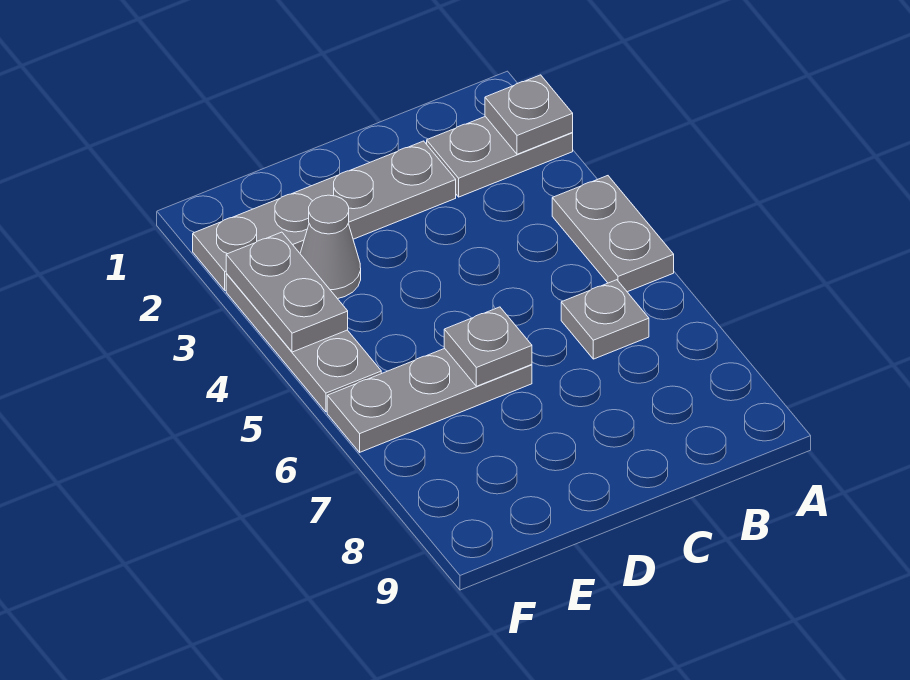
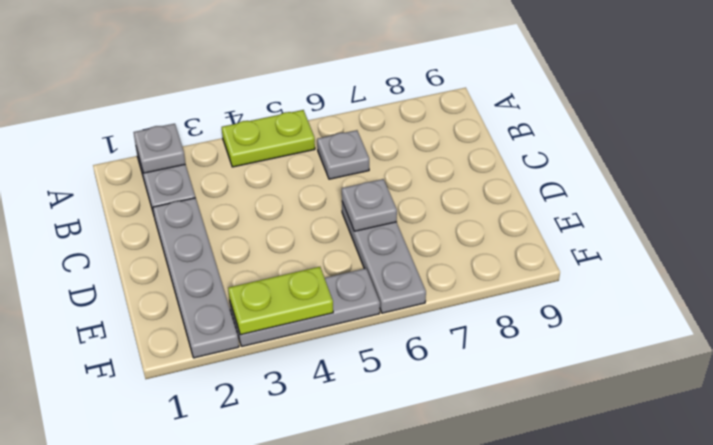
grey 1x2 plate [552,176,674,292] -> lime 1x2 plate [222,110,315,167]
grey 1x1 cone [300,195,361,299] -> none
grey 1x2 plate [226,232,348,352] -> lime 1x2 plate [228,267,333,335]

